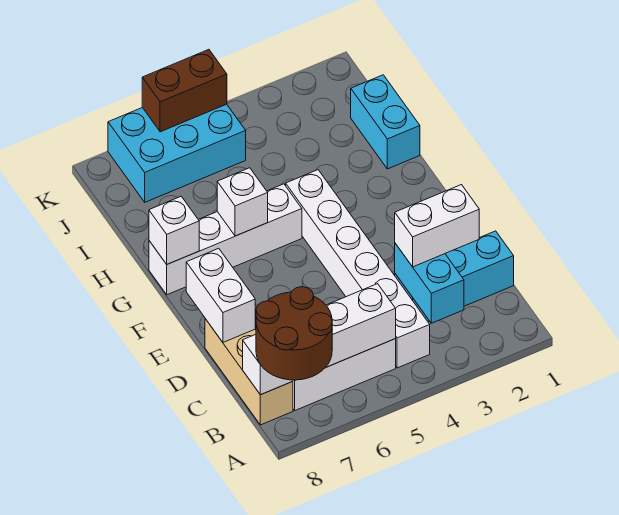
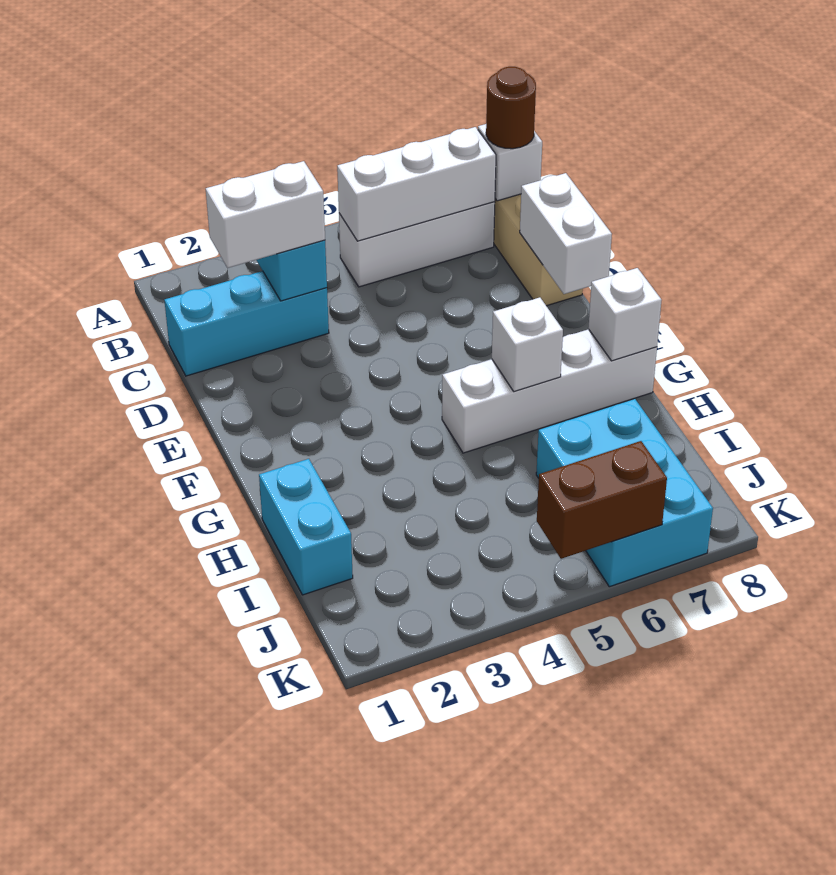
brown 2x2 round brick [256,287,332,380] -> brown 1x1 round brick [486,67,536,149]
white 1x6 brick [286,170,430,368] -> none
cyan 2x3 brick [108,104,246,202] -> cyan 2x3 brick turned to [536,399,713,587]

